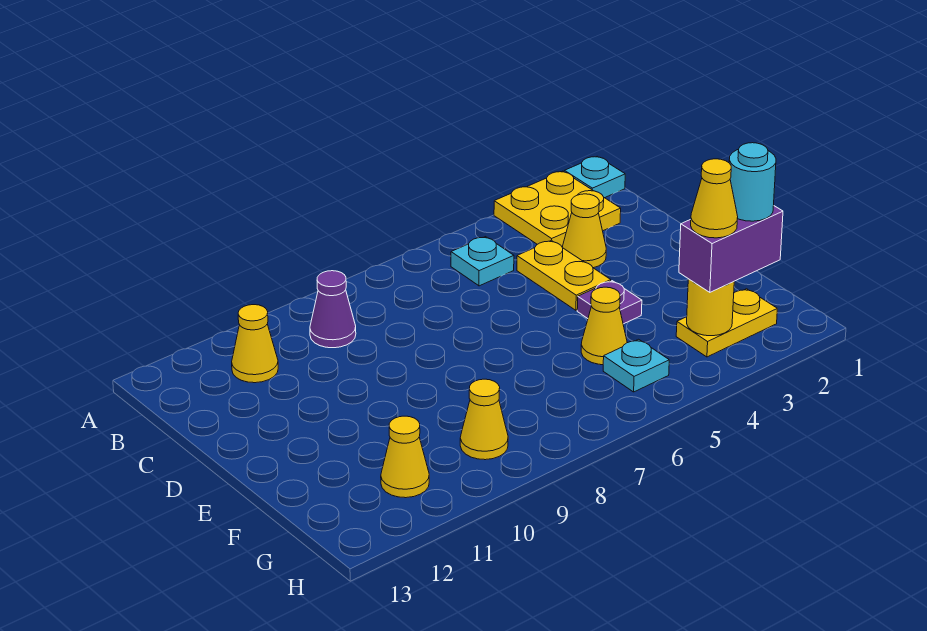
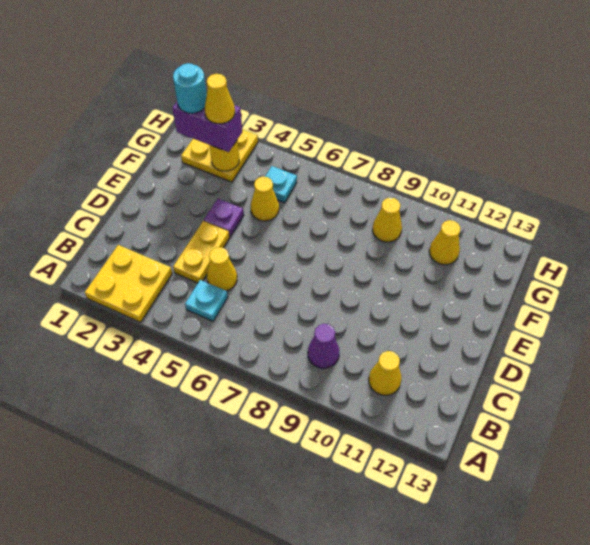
cyan 1x1 plate [564,156,625,198] -> none
yellow 1x1 cone [562,194,606,268] -> yellow 1x1 cone moved to [207,247,237,291]
yellow 1x2 plate [676,289,777,357] -> yellow 2x2 plate [181,129,258,182]

